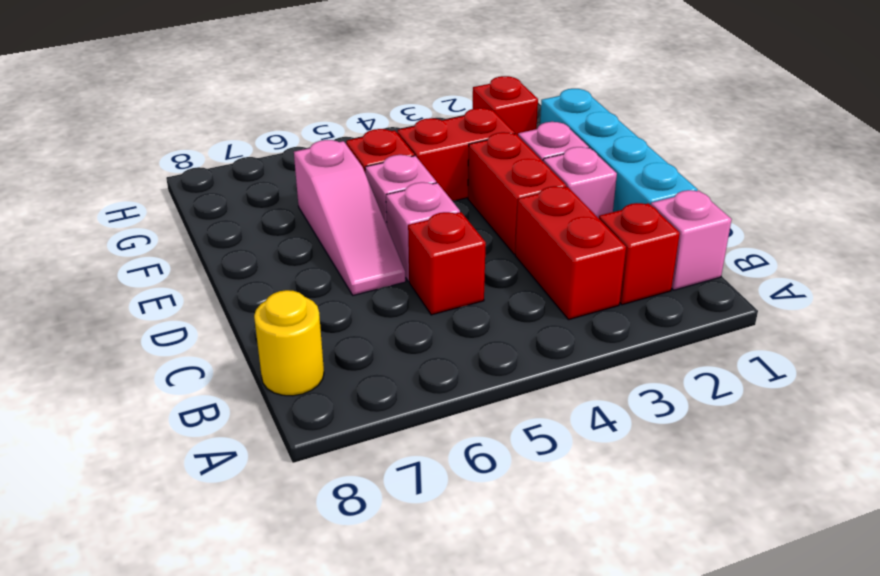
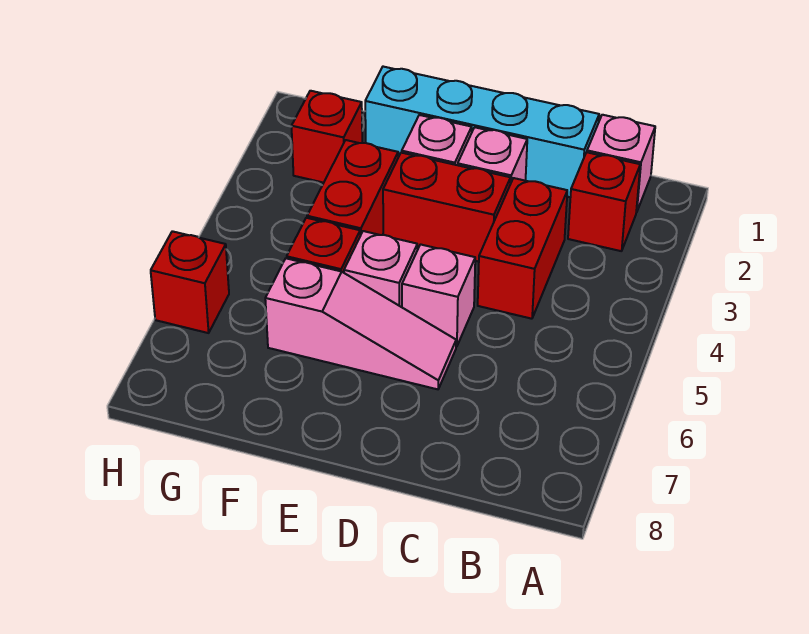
red 1x2 brick [515,186,626,320] -> red 1x2 brick turned to [478,178,567,319]
yellow 1x1 round brick [254,290,324,396] -> none
red 1x1 brick [408,212,486,315] -> red 1x1 brick moved to [151,231,229,333]

